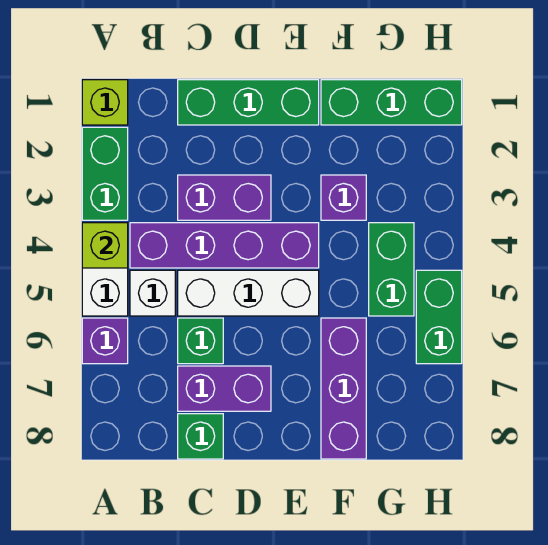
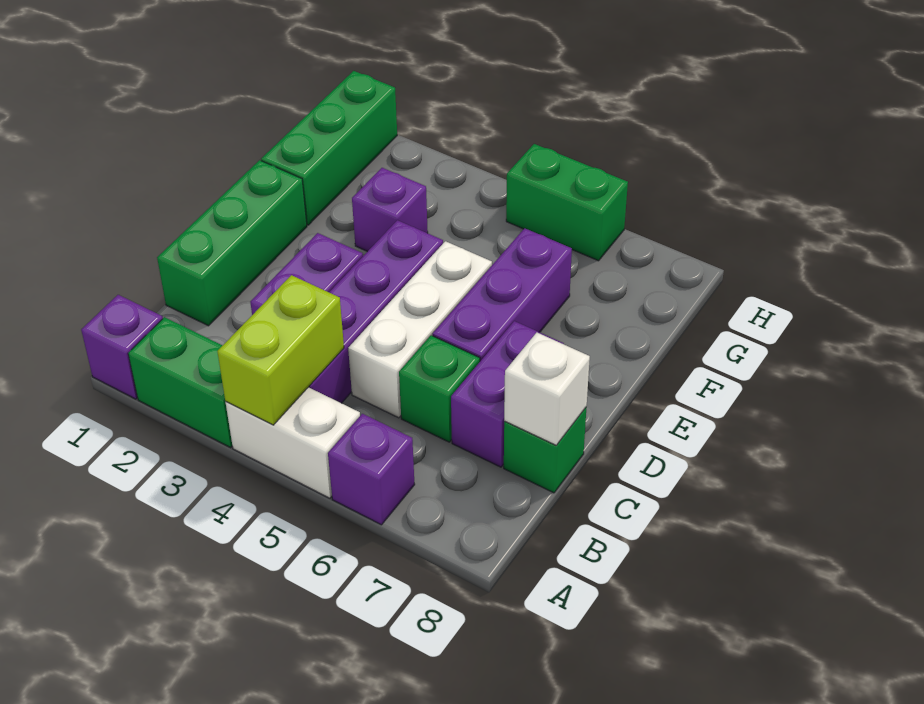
lime 1x1 brick [82,80,128,125] -> purple 1x1 brick [81,295,163,399]
lime 1x1 brick [82,223,128,268] -> lime 1x2 brick [217,275,344,425]
white 1x1 brick [130,270,175,316] -> white 1x1 brick moved to [504,332,590,445]
purple 1x3 brick [321,318,366,459] -> purple 1x3 brick turned to [432,228,572,361]
green 1x2 brick [369,223,414,316] -> none

